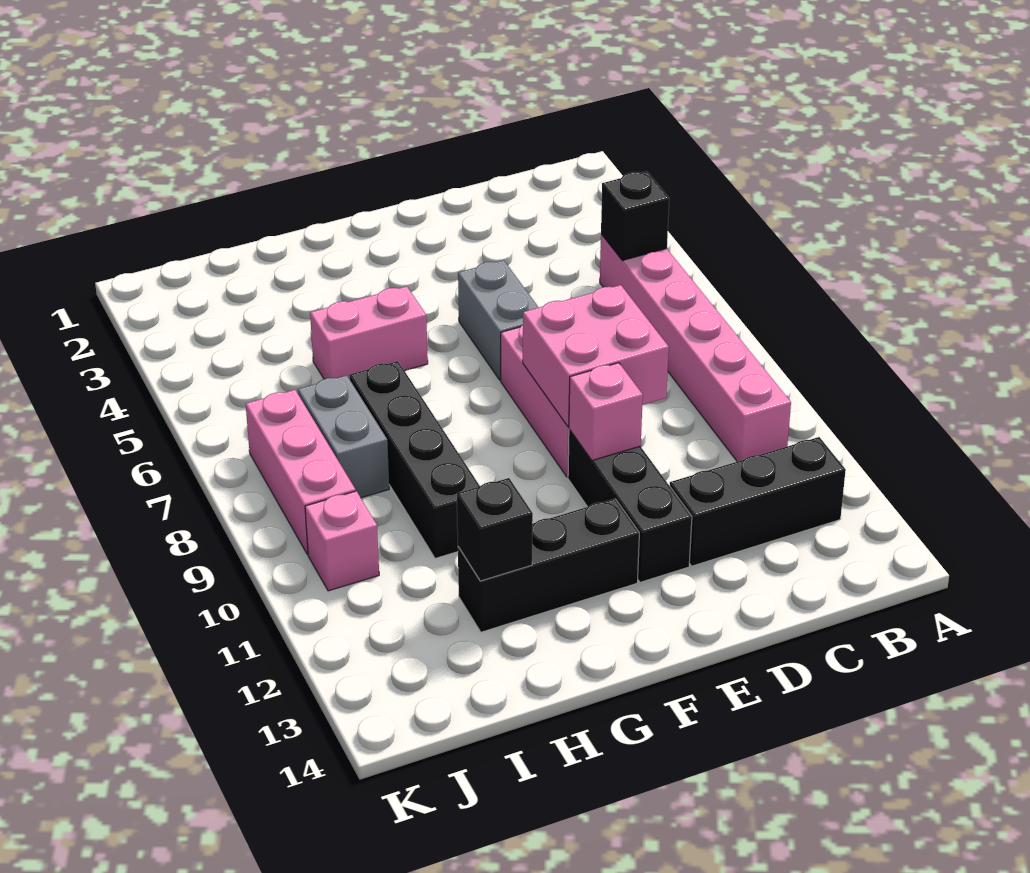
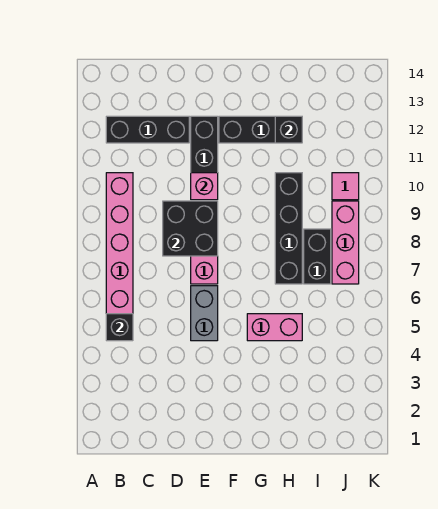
pink 2x2 brick [523,285,669,427] -> black 2x2 brick [163,201,218,256]
grey 1x2 brick [298,375,389,498] -> black 1x2 brick [304,229,331,284]
pink 1x1 brick [305,491,379,591] -> pink 1x1 tile [332,173,359,200]

